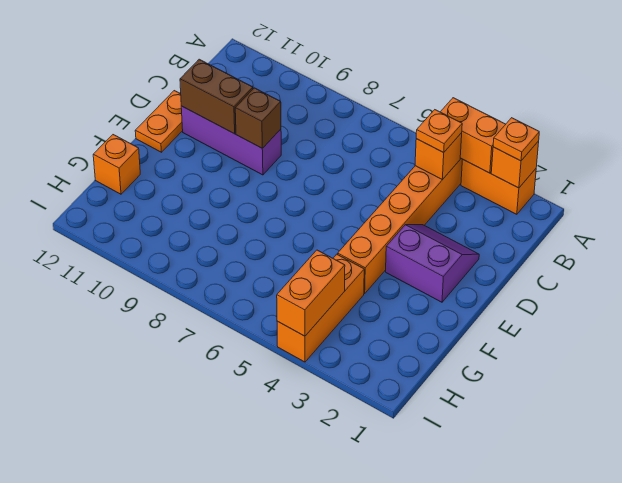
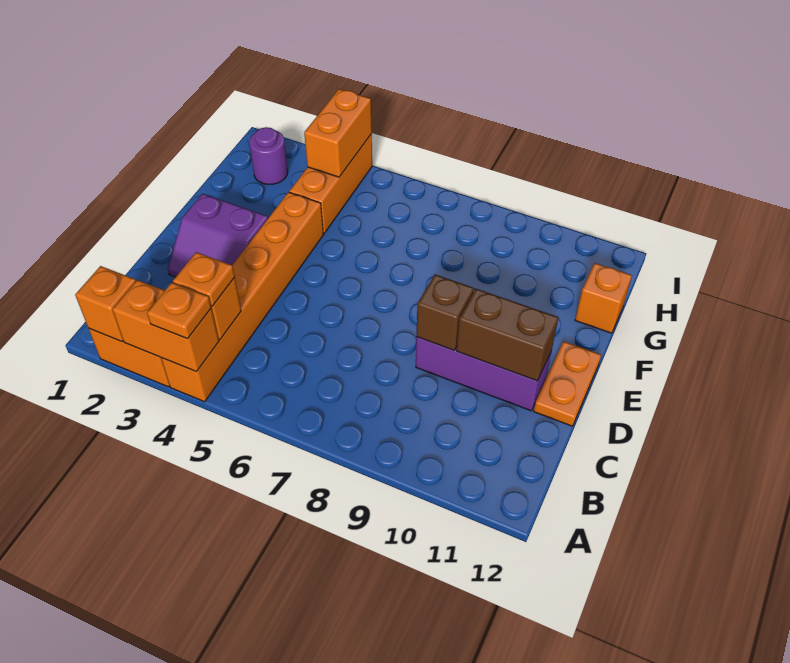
orange 1x1 plate [493,118,539,161] -> orange 1x1 plate moved to [147,282,211,339]
none -> purple 1x1 round brick [249,127,288,184]

